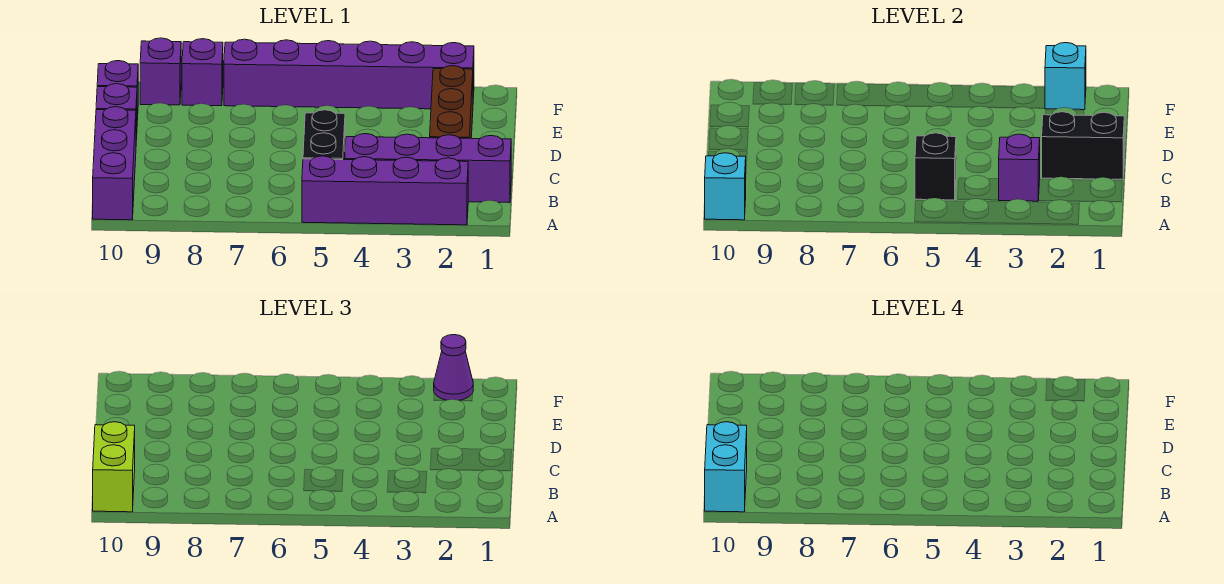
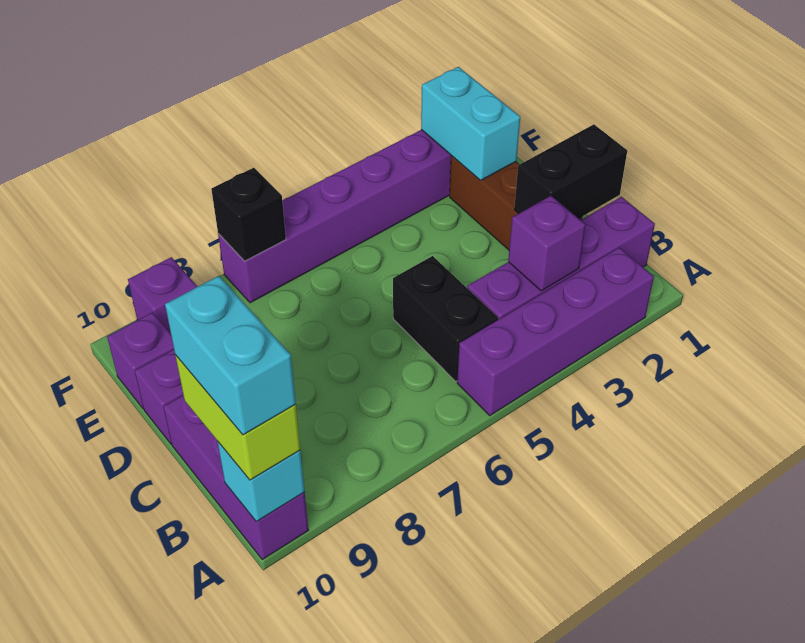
black 1x1 brick [915,133,956,200] -> black 1x1 brick moved to [211,168,286,261]
cyan 1x1 brick [1045,43,1086,110] -> cyan 1x2 brick [421,67,520,180]
purple 1x1 cone [434,335,473,400] -> none
purple 1x1 brick [182,39,223,106] -> none

